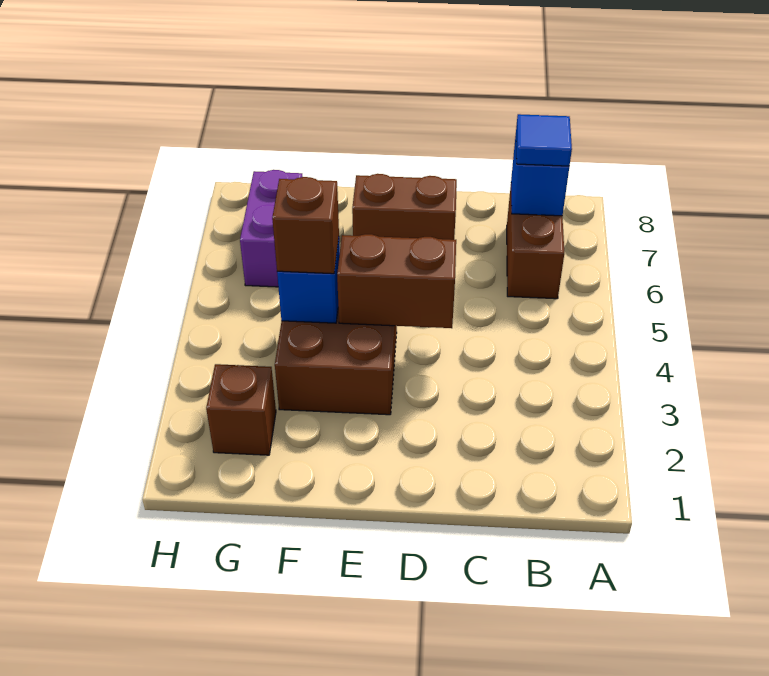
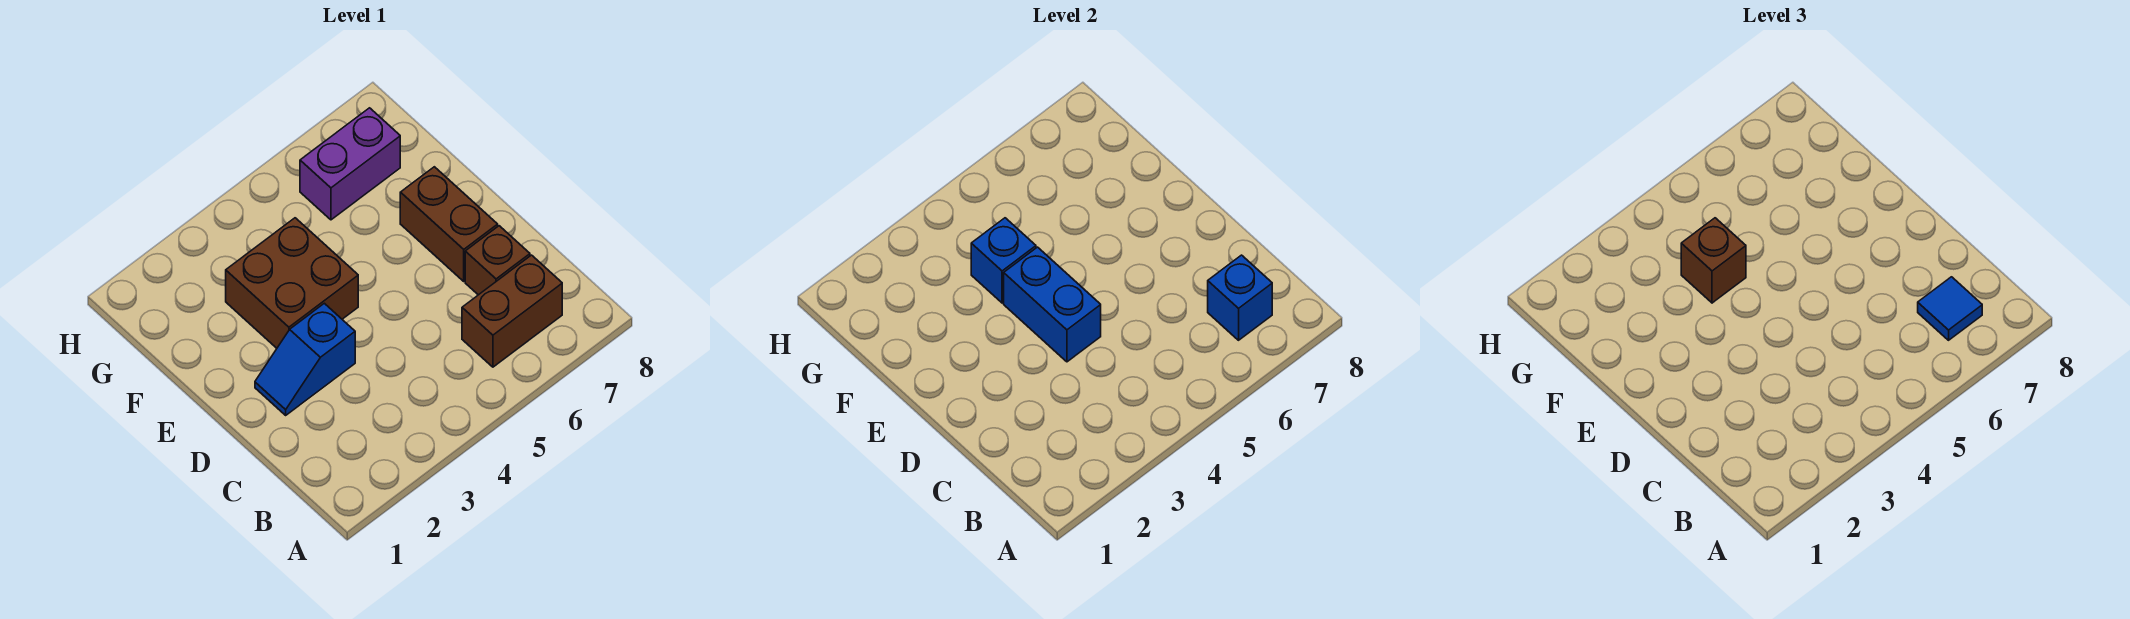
none -> blue 1x2 slope [255,303,355,415]
brown 1x2 brick [337,234,456,328] -> blue 1x2 brick [1004,247,1101,362]
brown 1x1 brick [206,364,276,455] -> brown 1x1 brick moved to [465,226,530,295]

